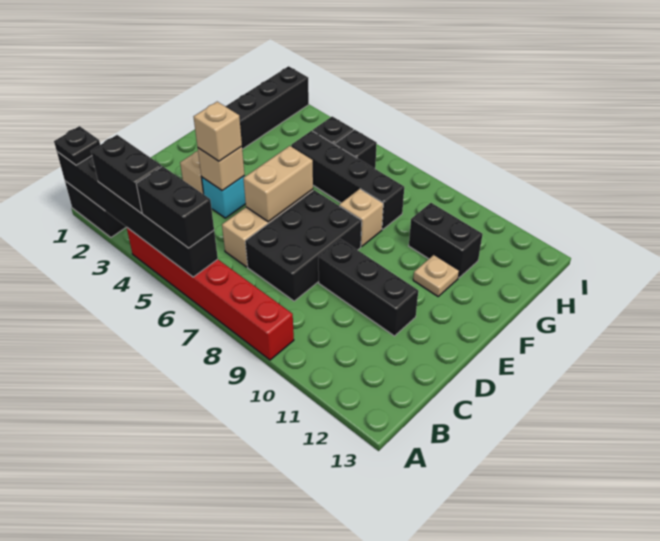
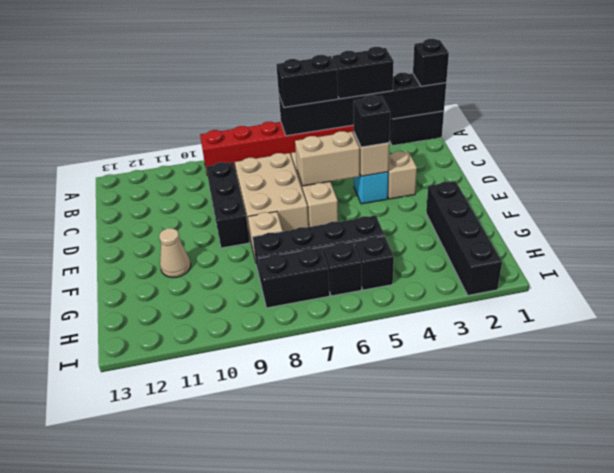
black 1x1 plate [54,126,100,165] -> black 1x1 brick [413,39,449,86]
black 2x3 brick [245,190,362,301] -> tan 2x3 brick [235,153,309,240]
tan 1x1 brick [194,102,242,161] -> black 1x1 brick [354,95,390,147]
tan 1x2 brick [243,146,313,222] -> tan 1x2 brick turned to [295,131,360,186]
black 1x3 brick [318,239,418,336] -> black 1x3 brick turned to [206,162,250,248]
tan 1x1 plate [413,255,459,296] -> tan 1x1 cone [159,228,191,278]
black 1x2 brick [409,203,483,278] -> black 1x2 brick moved to [258,247,329,308]

